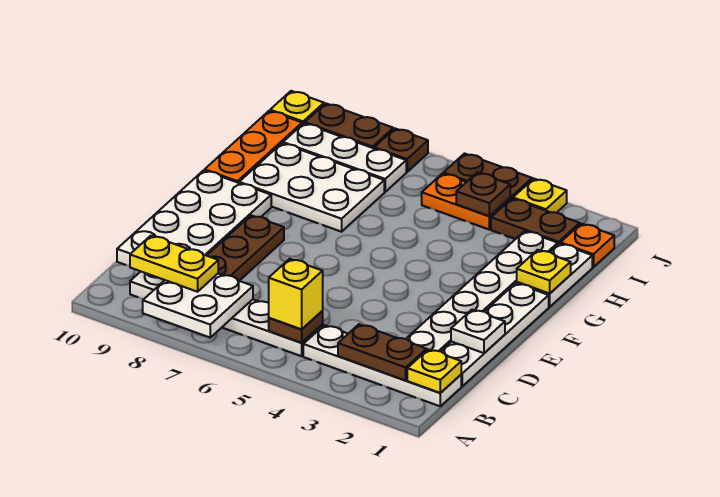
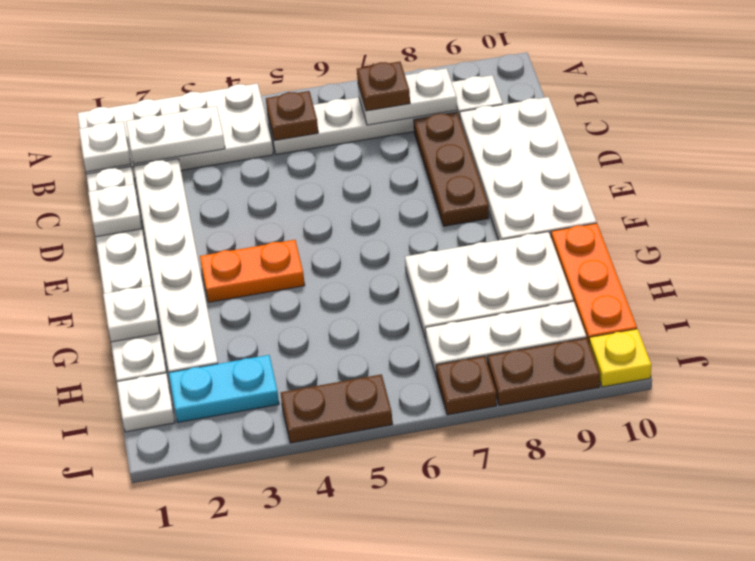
white 2x2 plate [143,273,253,337] -> white 1x2 plate [358,68,457,125]
white 1x4 plate [303,325,461,406] -> white 2x4 plate [77,83,273,178]
yellow 1x1 plate [407,349,461,393] -> white 1x1 plate [79,122,131,172]
brown 1x2 plate [338,324,427,380] -> white 1x2 plate [126,106,225,164]
yellow 1x1 brick [269,259,323,329] -> none
yellow 1x2 plate [130,236,218,292] -> none
yellow 1x1 plate [517,250,571,293] -> white 1x1 plate [103,286,160,342]
orange 1x1 plate [560,224,614,267] -> white 1x1 plate [117,373,175,432]
brown 1x2 plate [491,199,580,244] -> cyan 1x2 plate [169,355,279,422]
orange 1x2 plate [422,173,510,229] -> orange 1x2 plate moved to [200,240,305,302]
brown 1x1 plate [456,172,510,216] -> brown 1x1 plate moved to [357,62,410,111]
yellow 1x1 plate [513,179,567,213] -> none

